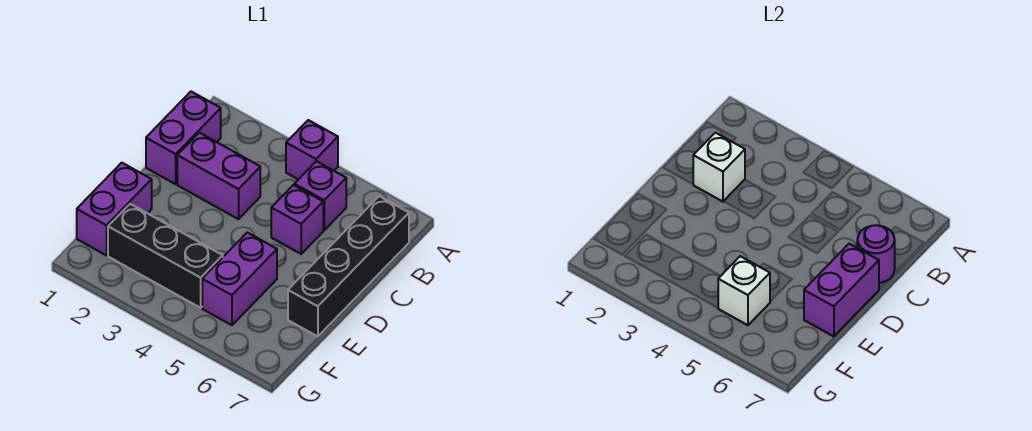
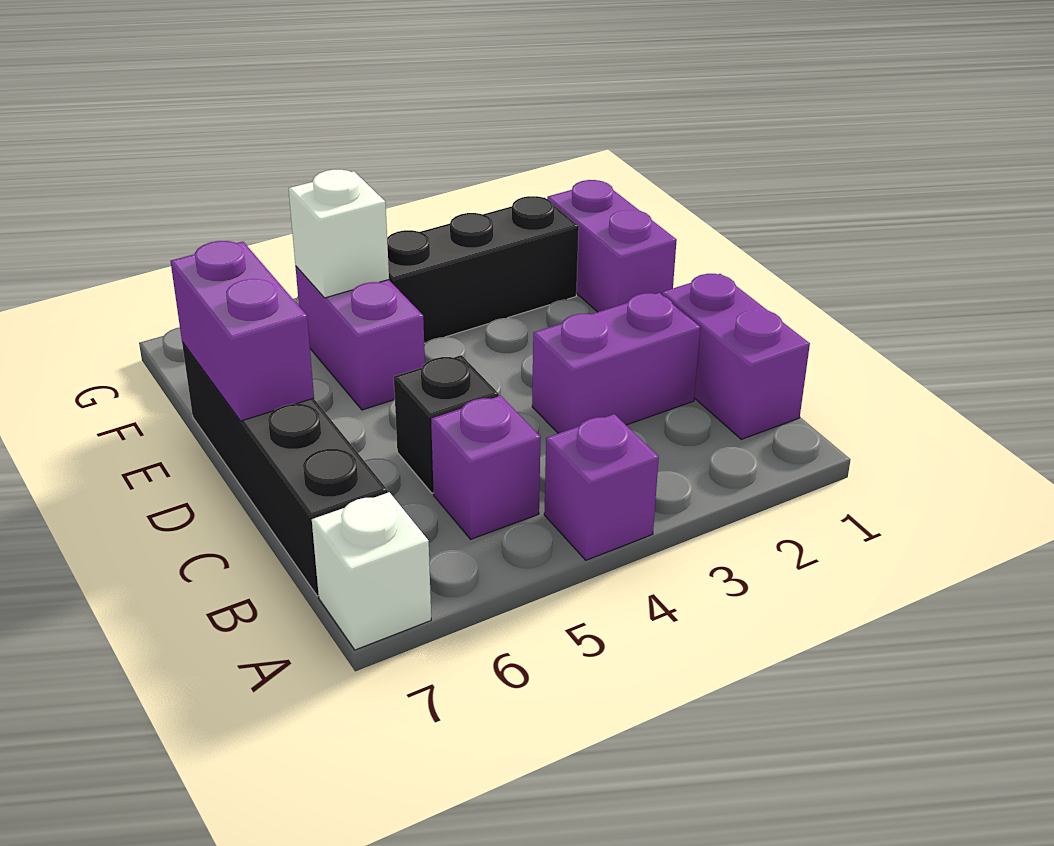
white 1x1 brick [693,133,745,202] -> white 1x1 brick moved to [312,492,431,650]
purple 1x1 brick [271,185,323,254] -> black 1x1 brick [394,355,499,493]
purple 1x1 round brick [857,225,895,283] -> none

